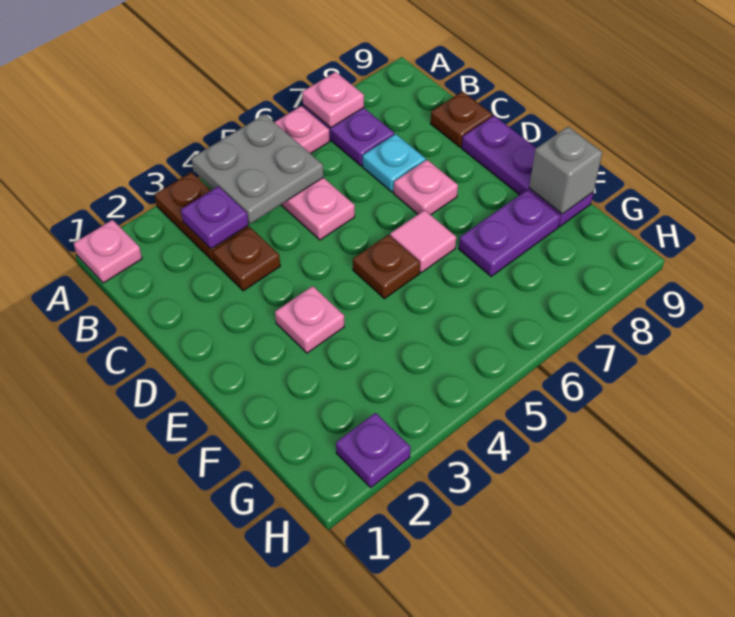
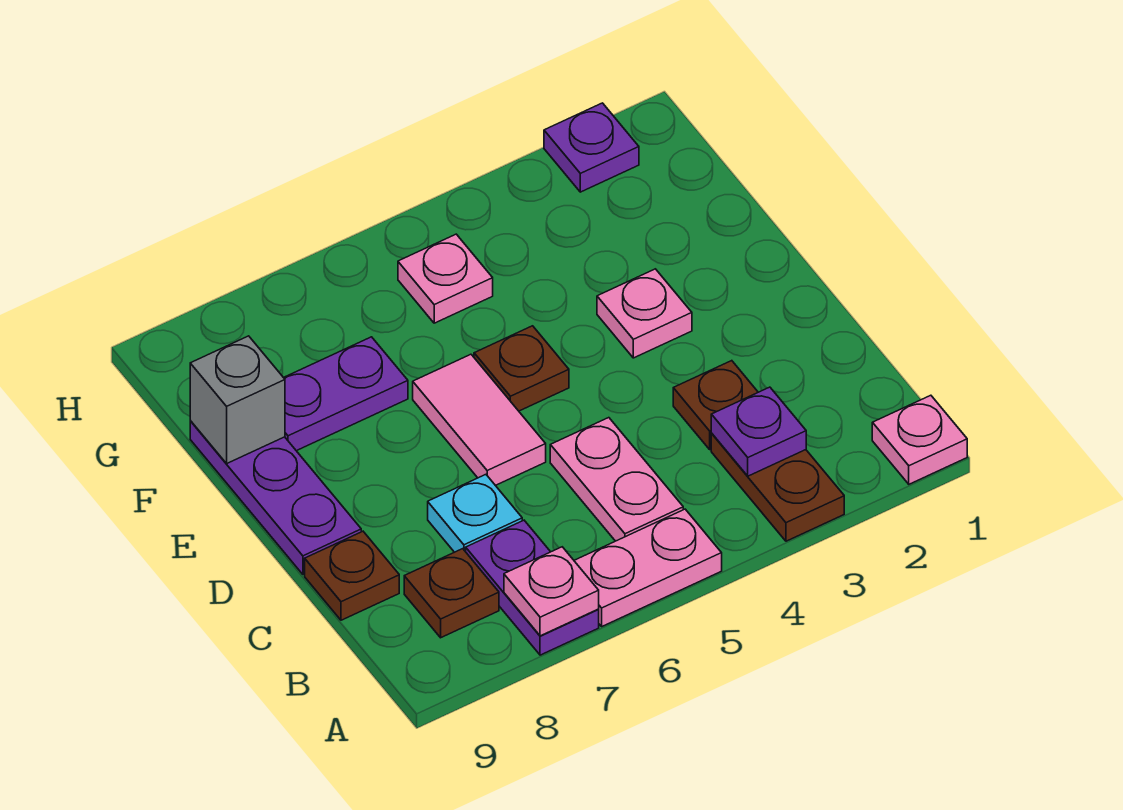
grey 2x2 plate [191,114,324,224] -> none
none -> brown 1x1 plate [404,549,499,638]
pink 1x1 plate [394,160,458,215] -> pink 1x1 plate moved to [398,234,493,323]
pink 1x1 tile [390,210,456,272] -> pink 1x2 tile [413,354,546,486]

